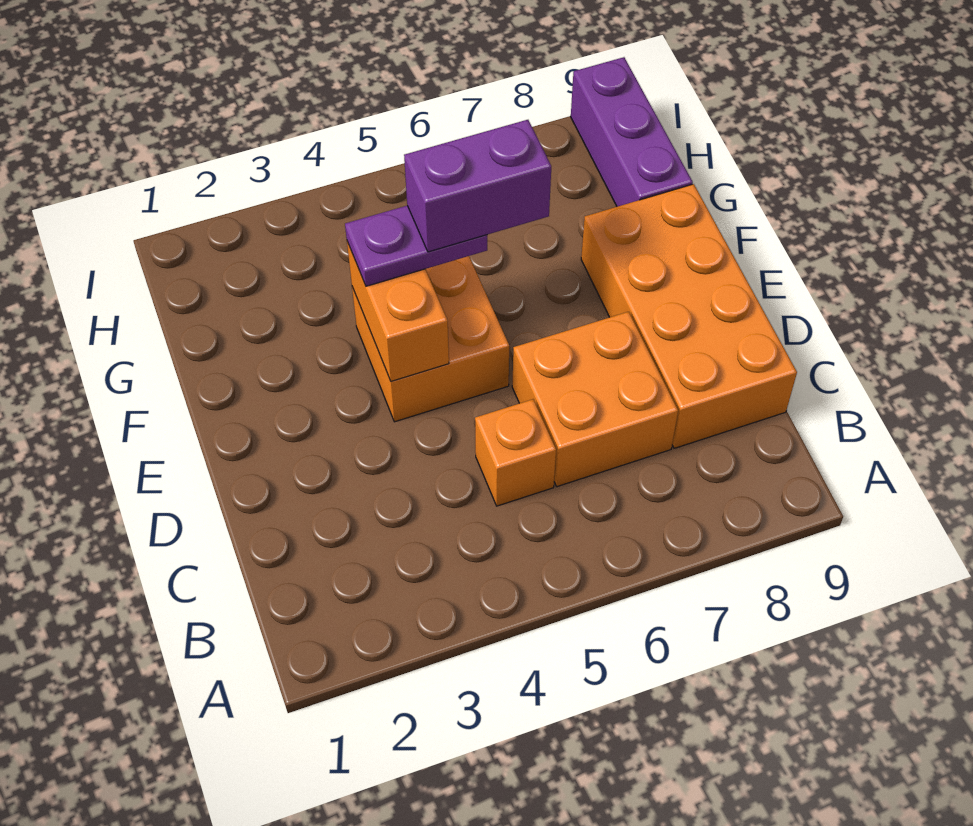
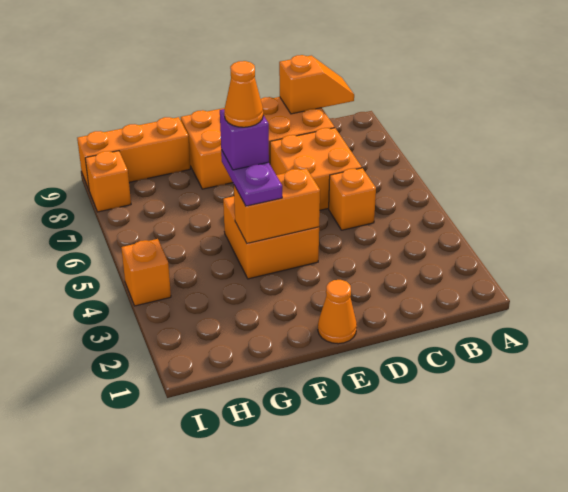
none -> orange 1x2 slope [279,55,354,114]
none -> orange 1x1 cone [318,280,357,344]
purple 1x2 brick [404,120,551,252] -> purple 1x1 brick [220,109,269,170]
none -> orange 1x1 cone [224,61,263,127]
purple 1x3 brick [571,57,693,207] -> orange 1x3 brick [77,117,190,189]
none -> orange 1x1 brick [121,239,171,306]
none -> orange 1x1 brick [85,151,131,212]

